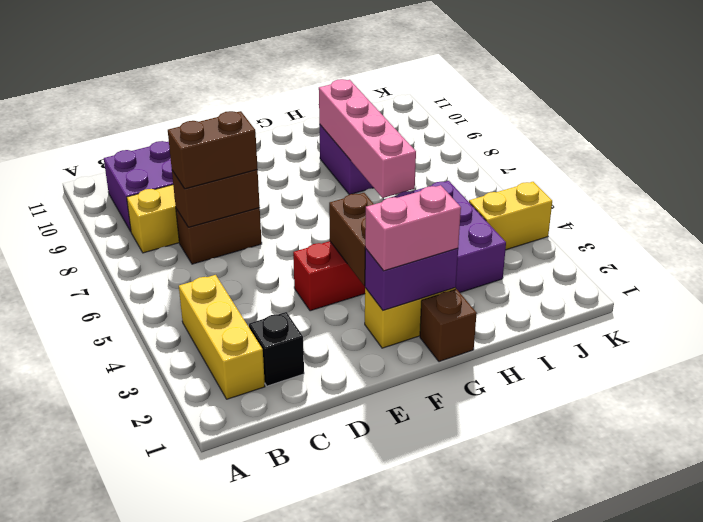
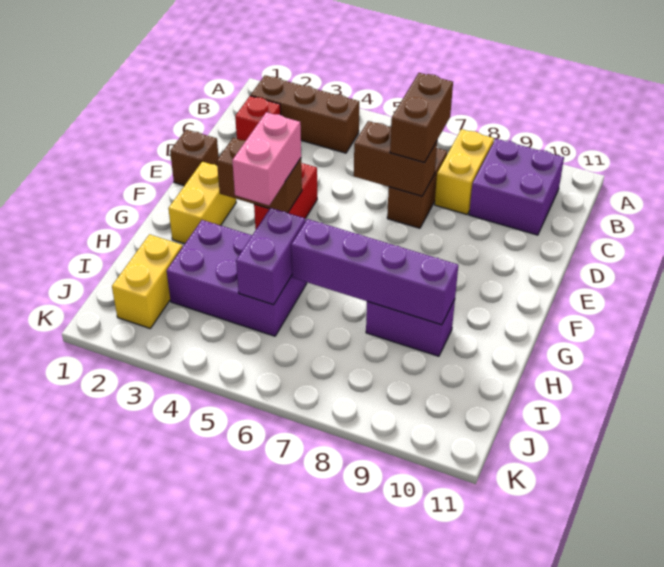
yellow 1x3 brick [179,275,265,399] -> brown 1x3 brick [251,75,359,153]
black 1x1 brick [249,312,304,386] -> red 1x1 brick [235,96,281,140]
brown 1x2 brick [172,170,260,227] -> brown 1x2 brick turned to [354,121,437,196]
purple 1x2 brick [365,248,458,311] -> purple 1x2 brick moved to [236,208,305,305]
pink 1x2 brick [365,185,461,271] -> pink 1x2 brick moved to [232,112,301,205]
brown 1x1 brick [420,289,477,362] -> brown 1x1 brick moved to [170,130,219,186]
pink 1x4 brick [319,79,416,198] -> purple 1x4 brick [291,219,458,325]
yellow 1x2 brick [469,182,552,250] -> yellow 1x2 brick moved to [112,234,183,328]

